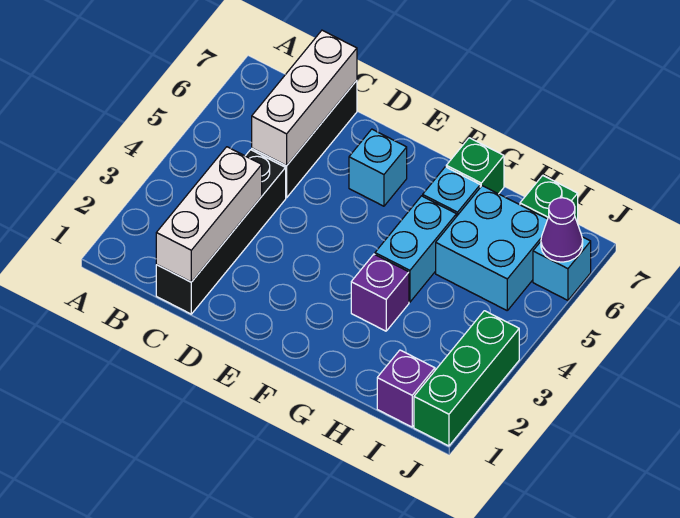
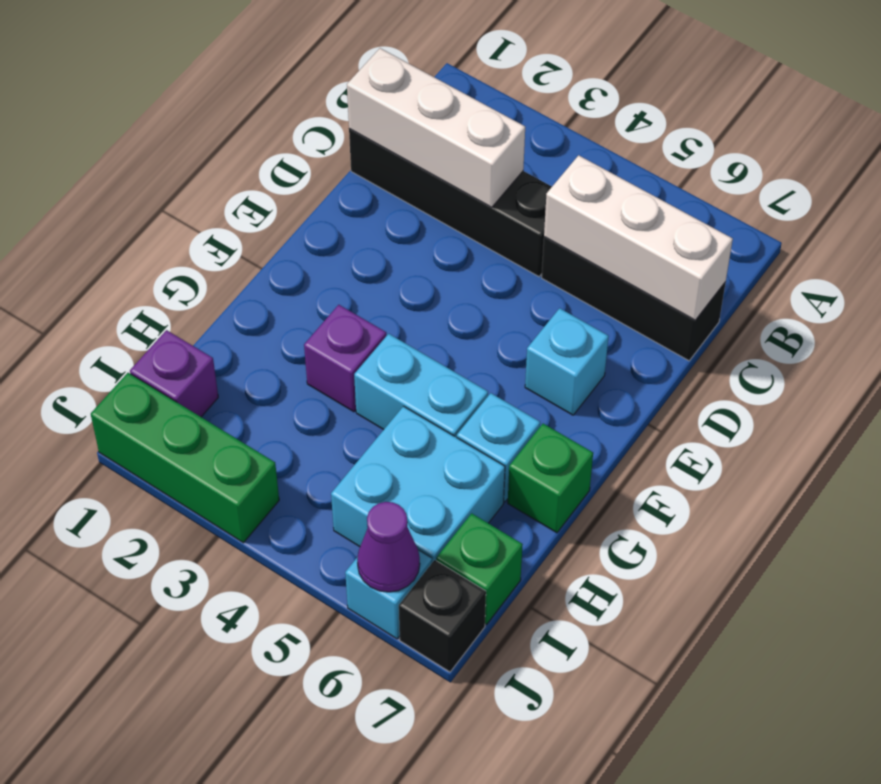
none -> black 1x1 brick [399,560,486,672]

